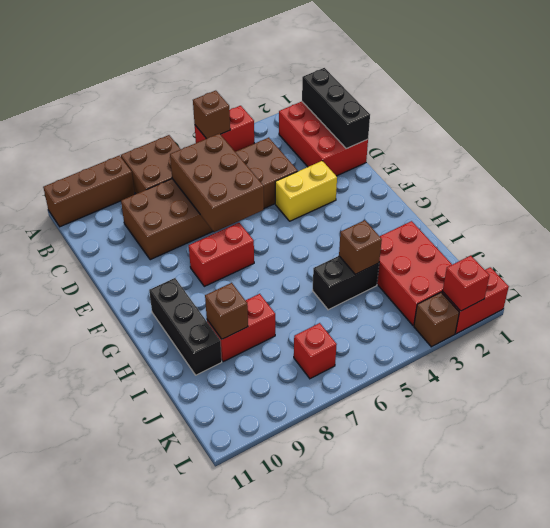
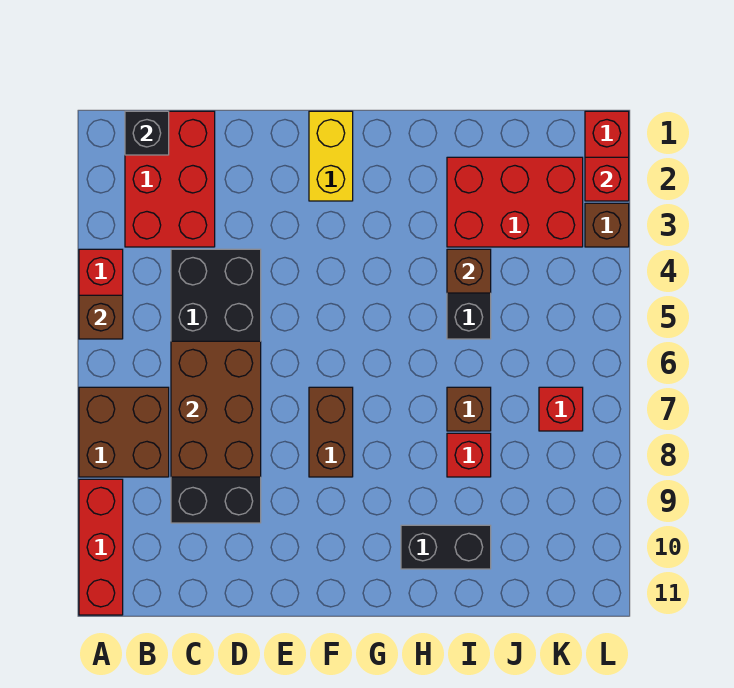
brown 1x3 brick [43,155,135,227] -> red 1x3 brick [79,479,123,615]
red 2x3 brick [279,102,368,176] -> red 2x3 brick turned to [125,111,215,247]
black 1x3 brick [302,68,370,149] -> black 1x1 brick [125,111,169,155]
brown 2x6 brick [121,138,298,260] -> black 2x6 brick [171,249,261,523]
brown 2x3 brick [170,133,264,232] -> brown 2x3 brick turned to [171,341,261,477]
yellow 1x2 brick [275,161,337,221] -> yellow 1x2 brick moved to [309,111,353,201]
red 1x2 brick [189,223,254,286] -> brown 1x2 brick [309,387,353,477]
black 1x3 brick [149,278,222,375] -> black 1x2 brick [401,525,491,569]
red 1x2 brick [207,294,275,362] -> red 1x1 brick [447,433,491,477]
brown 1x1 brick [205,283,248,339] -> brown 1x1 brick moved to [447,387,491,431]

